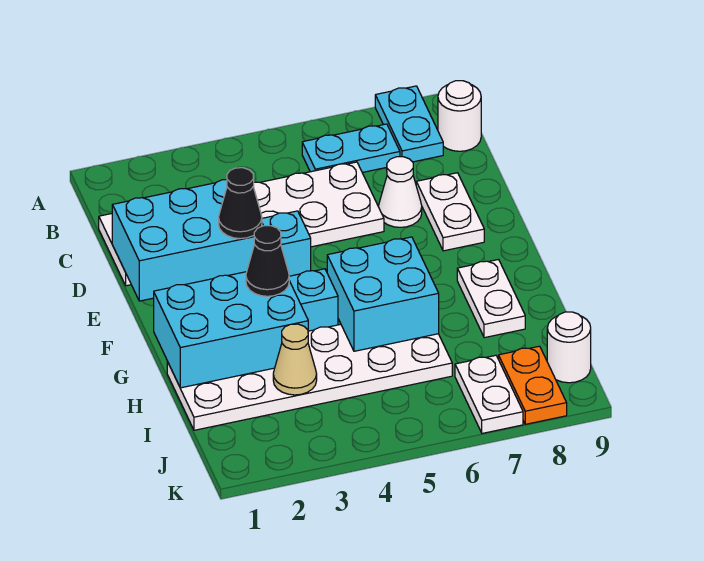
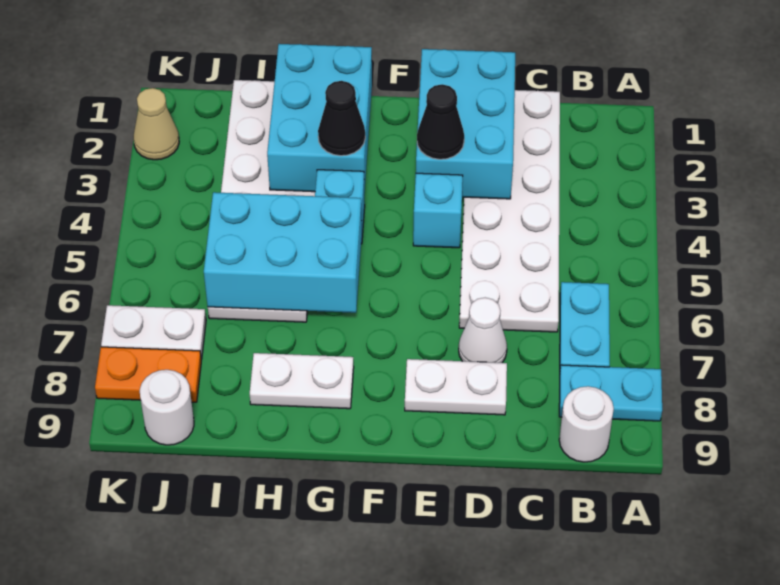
cyan 2x2 brick [327,237,439,351] -> cyan 2x3 brick [204,192,362,313]
tan 1x1 cone [273,324,317,395] -> tan 1x1 cone moved to [134,88,179,160]

